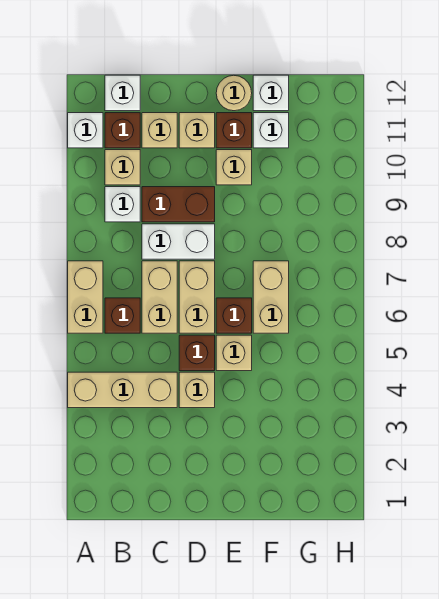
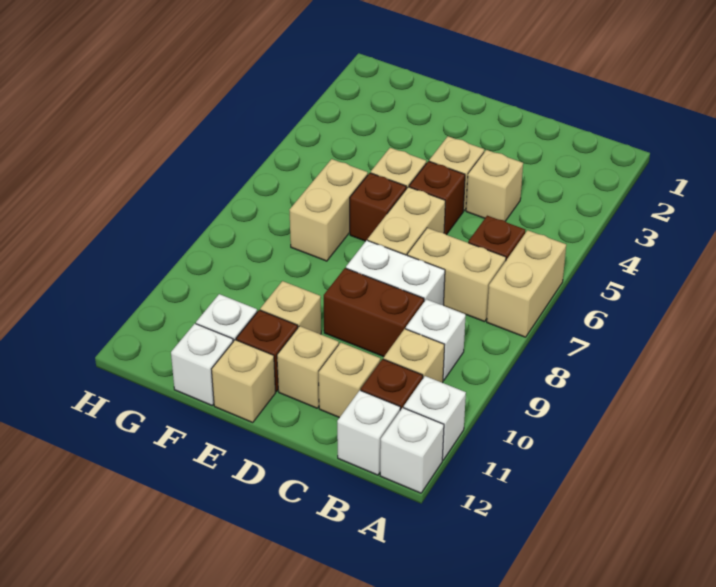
tan 1x3 brick [68,372,177,408] -> tan 1x1 brick [466,150,523,221]
none -> white 1x1 brick [380,408,444,493]
tan 1x2 brick [142,261,177,333] -> tan 1x2 brick turned to [407,228,506,322]
tan 1x1 round brick [216,75,252,111] -> tan 1x1 brick [212,340,275,422]

